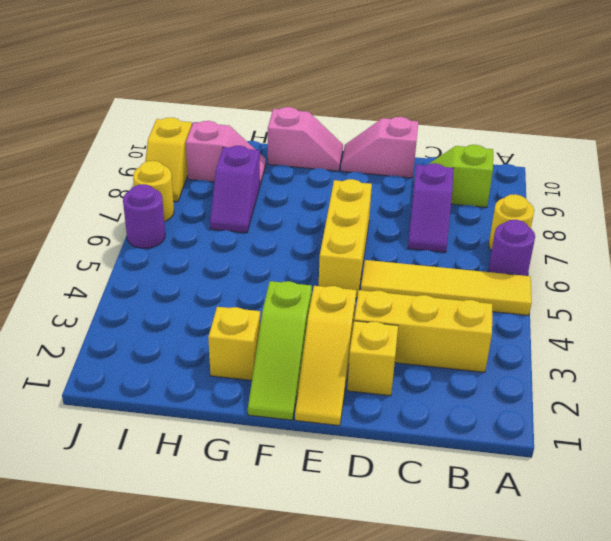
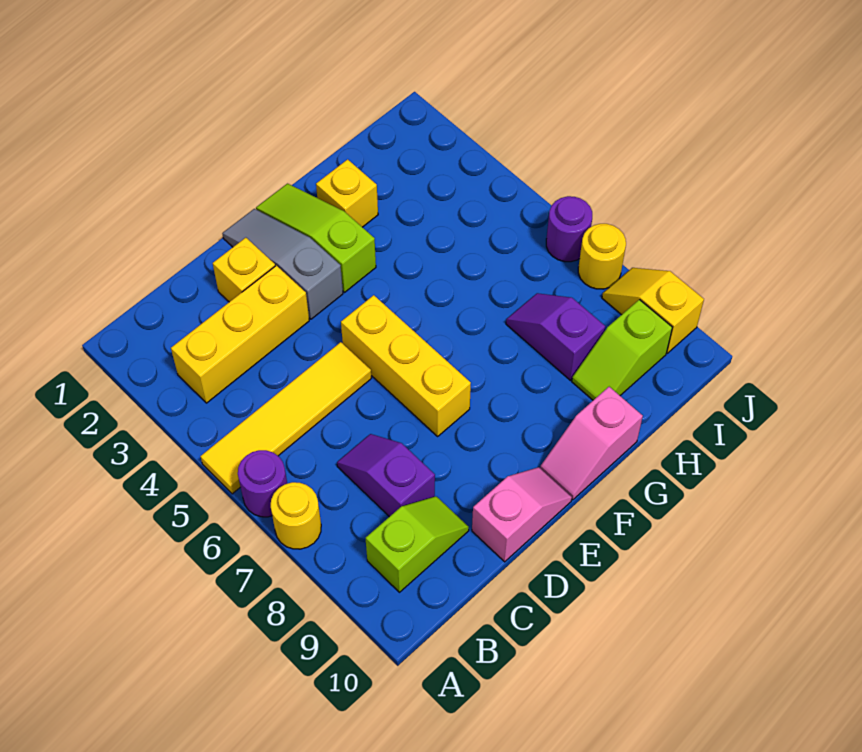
yellow 1x3 slope [295,286,356,426] -> grey 1x3 slope [222,209,343,319]
pink 1x2 slope [186,121,266,185] -> lime 1x2 slope [572,300,672,400]

